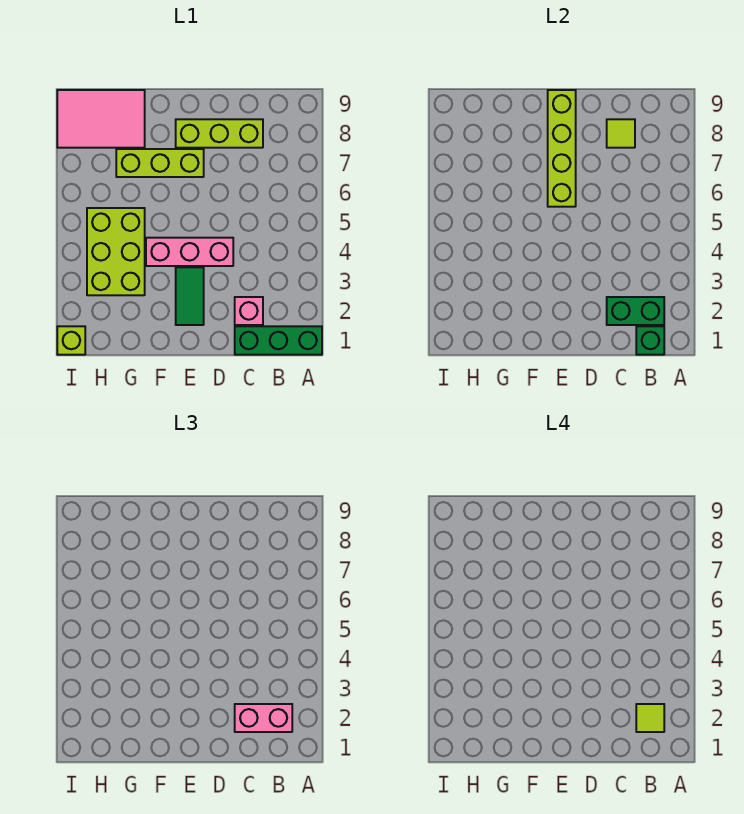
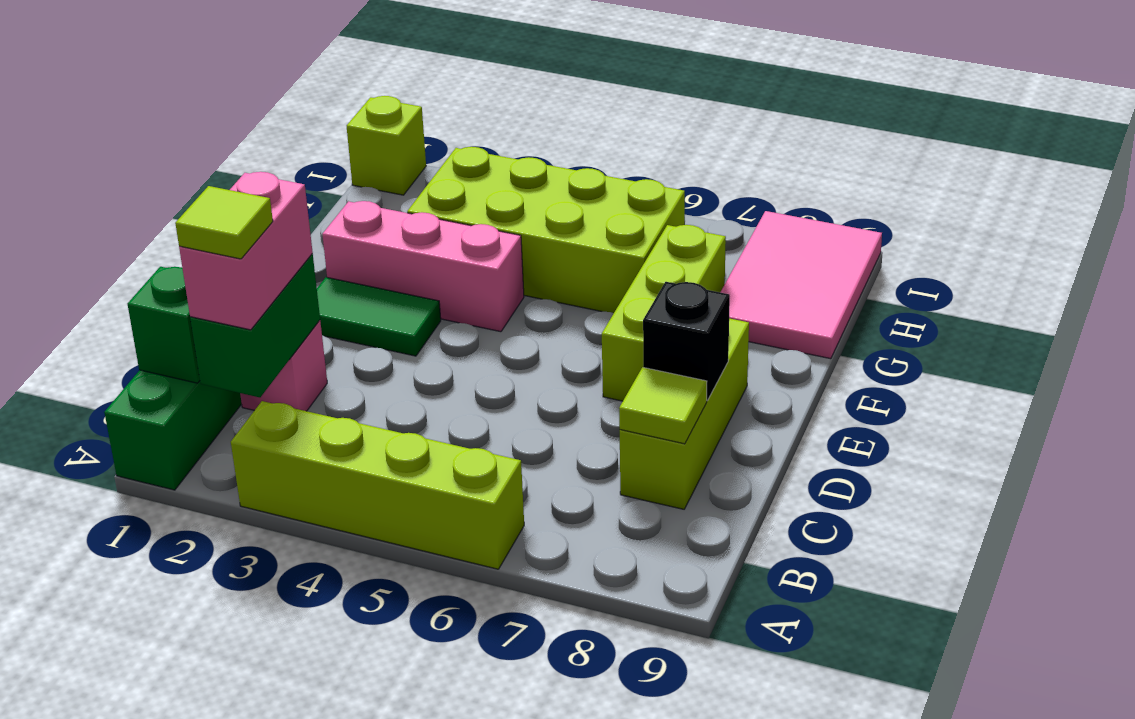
pink 1x3 brick [146,238,233,266] -> pink 1x3 brick turned to [322,201,524,332]
none -> black 1x1 brick [643,282,730,401]
lime 1x4 brick [548,90,576,207] -> lime 1x4 brick moved to [231,401,524,569]
lime 2x3 brick [87,208,145,295] -> lime 2x4 brick [407,147,685,313]

